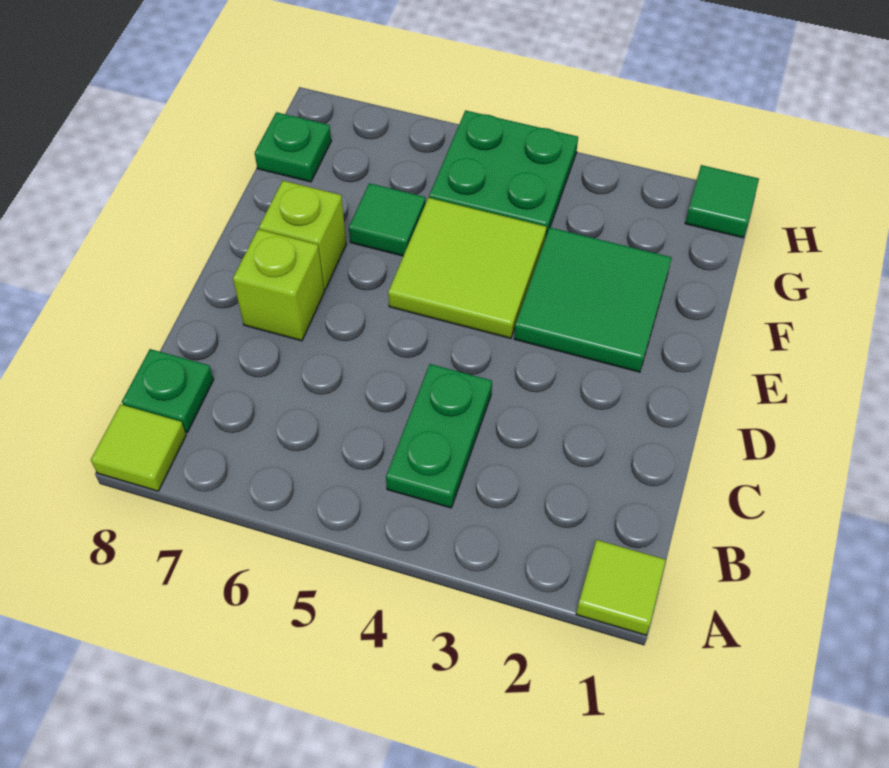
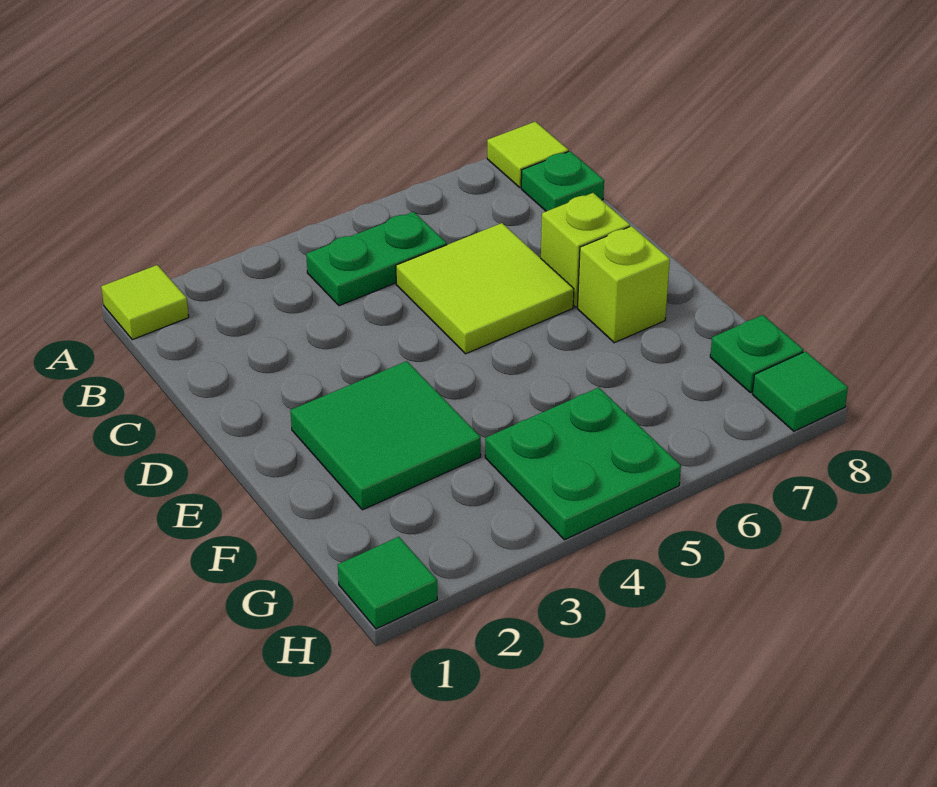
green 1x2 plate [386,364,492,508] -> green 1x2 plate turned to [306,212,447,306]
lime 2x2 tile [388,198,546,339] -> lime 2x2 tile moved to [396,223,574,354]
green 1x1 tile [349,183,425,256] -> green 1x1 tile moved to [752,351,848,431]

